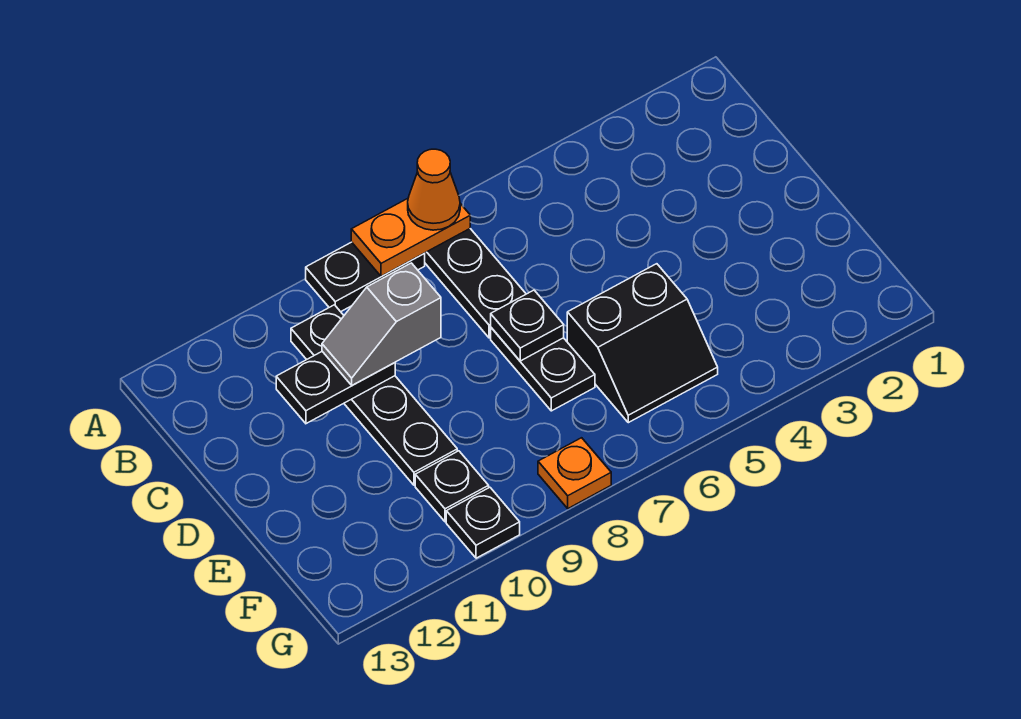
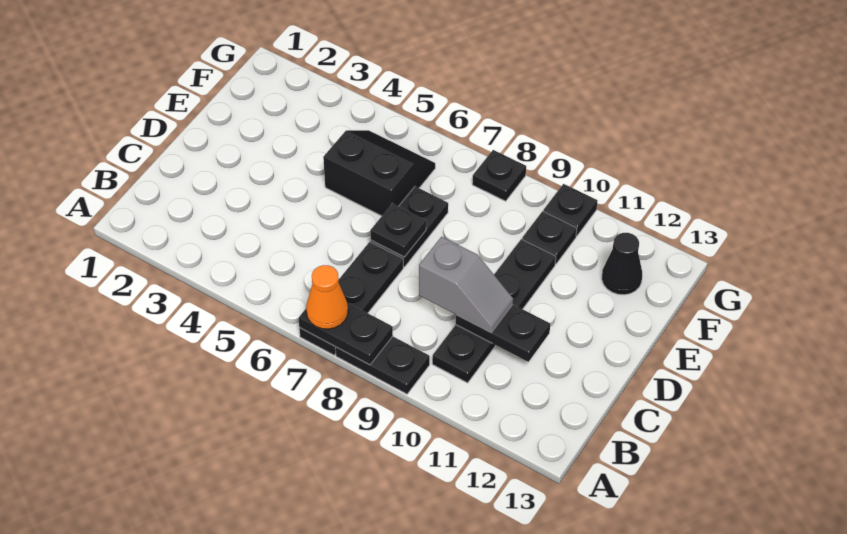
orange 1x2 plate [351,199,470,276] -> black 1x2 plate [299,303,393,365]
none -> black 1x1 cone [602,233,642,295]
orange 1x1 plate [538,438,611,508] -> black 1x1 plate [472,150,526,201]

